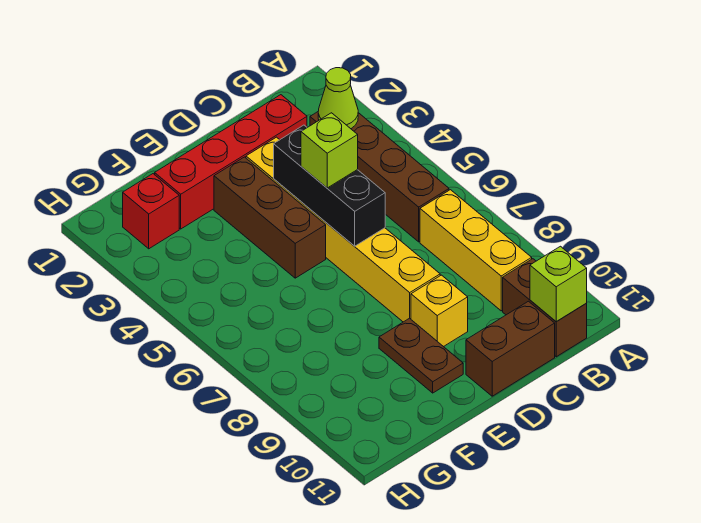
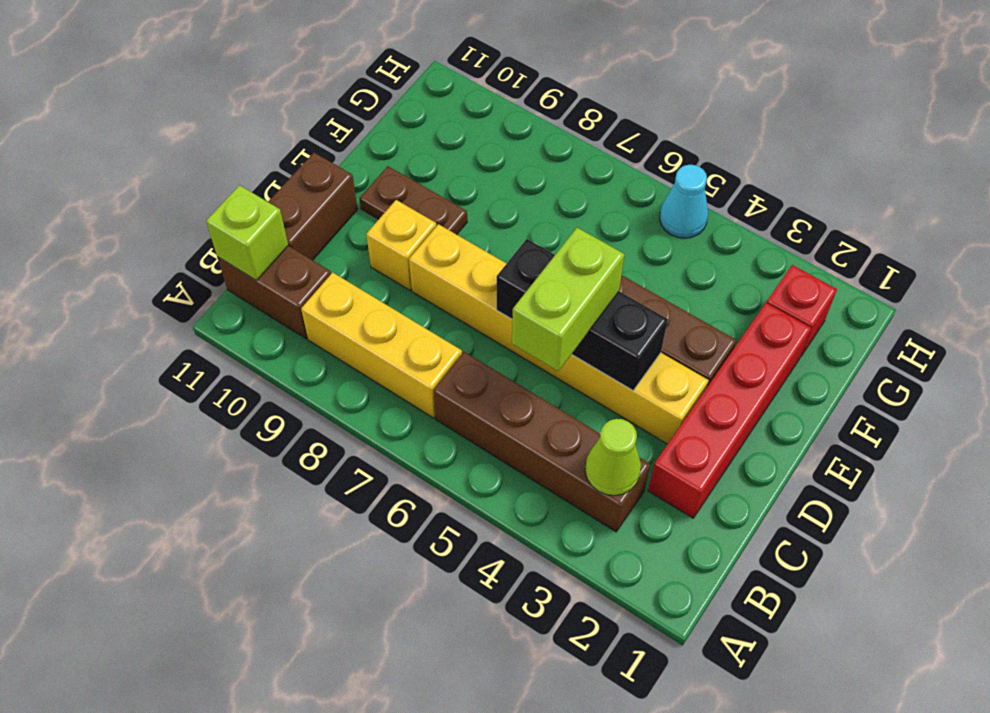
lime 1x1 brick [301,113,358,188] -> lime 1x2 brick [512,228,624,371]
none -> cyan 1x1 cone [660,165,708,238]

